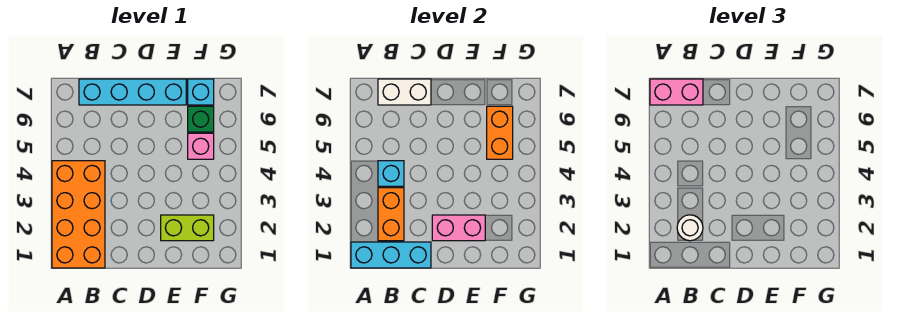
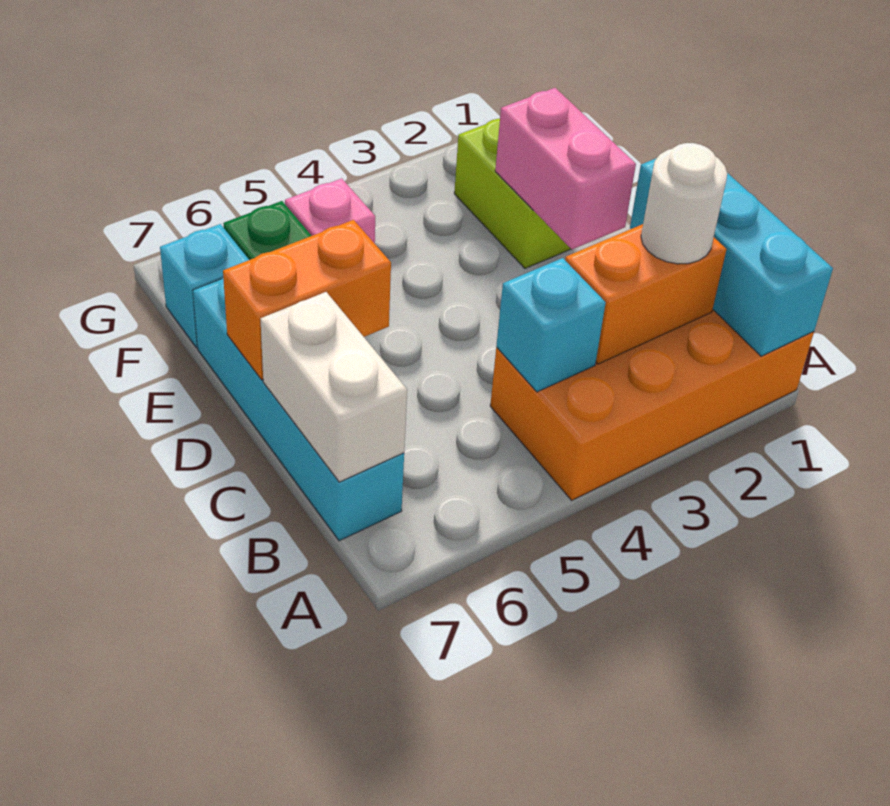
pink 1x2 brick [650,79,703,105] -> none
orange 1x2 brick [487,106,513,159] -> orange 1x2 brick moved to [223,220,391,380]

